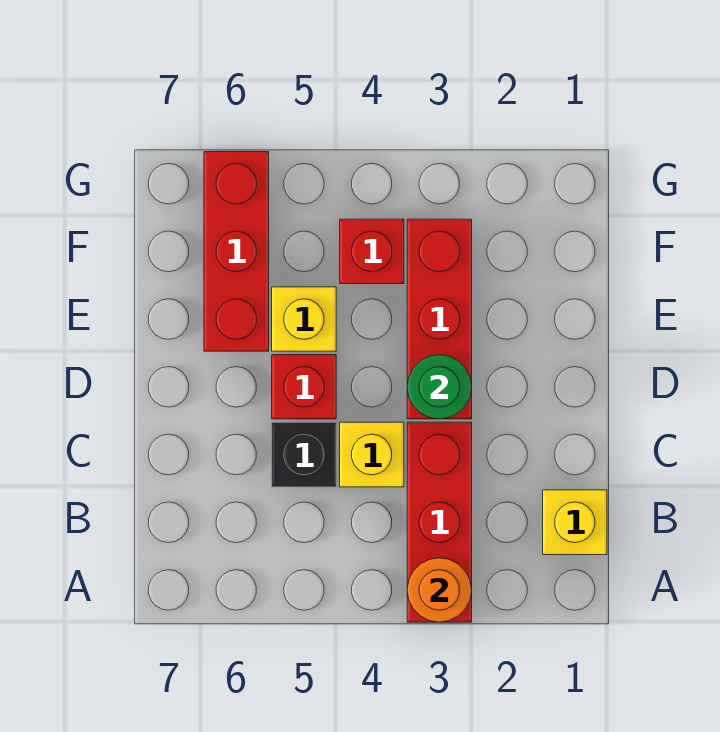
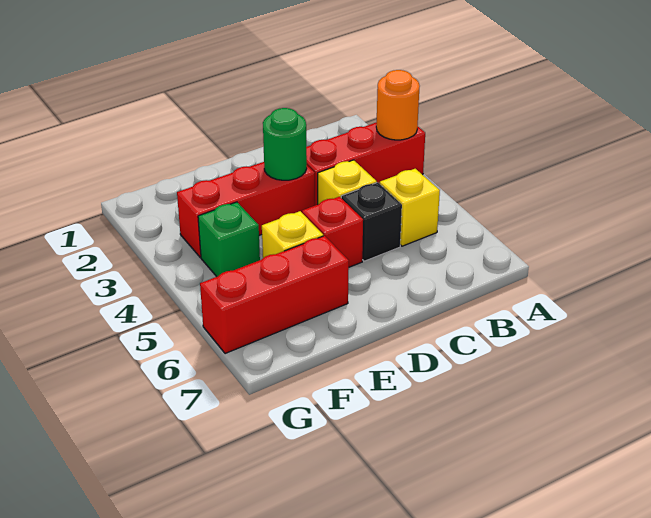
yellow 1x1 brick [543,490,607,555] -> yellow 1x1 brick moved to [380,169,440,246]
red 1x1 brick [340,219,404,284] -> green 1x1 brick [198,202,260,277]

